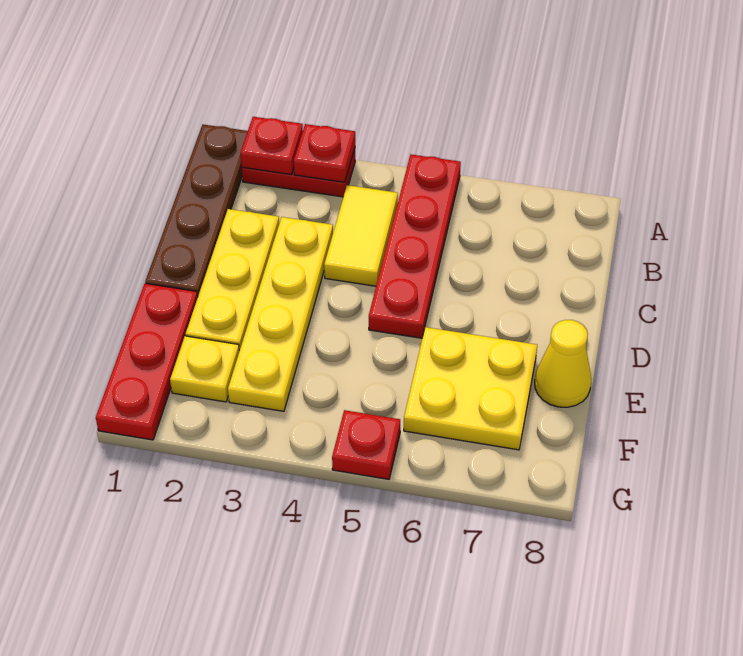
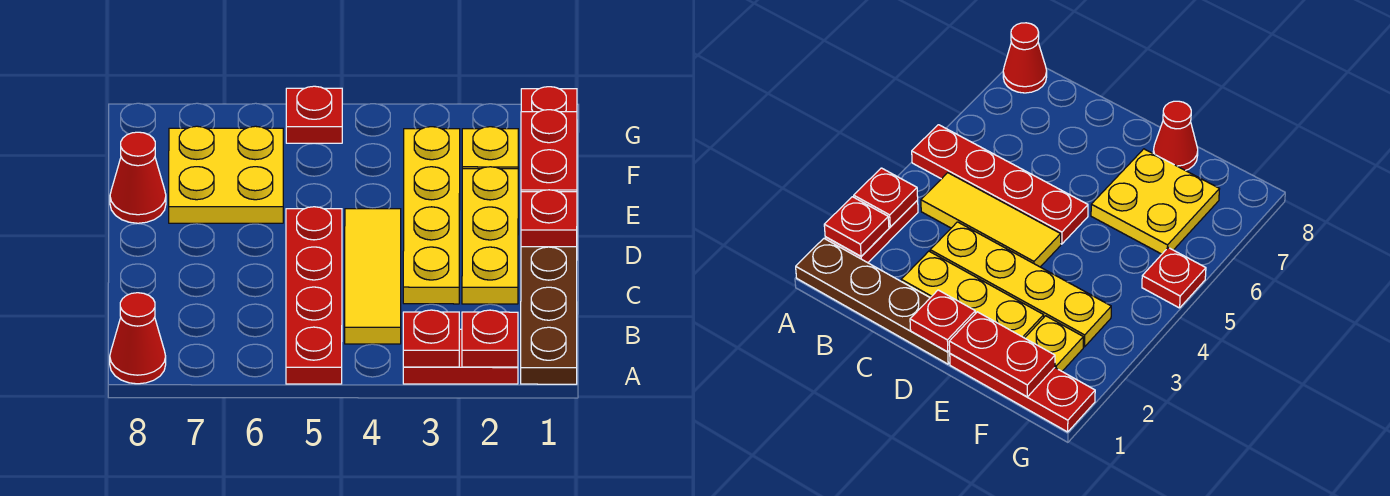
none -> red 1x1 cone [110,293,166,384]
yellow 1x2 tile [324,185,398,286] -> yellow 1x3 tile [345,209,401,344]
none -> red 1x1 plate [521,190,577,247]
none -> red 1x2 plate [521,110,577,192]
yellow 1x1 cone [535,320,591,407] -> red 1x1 cone [110,132,166,223]

